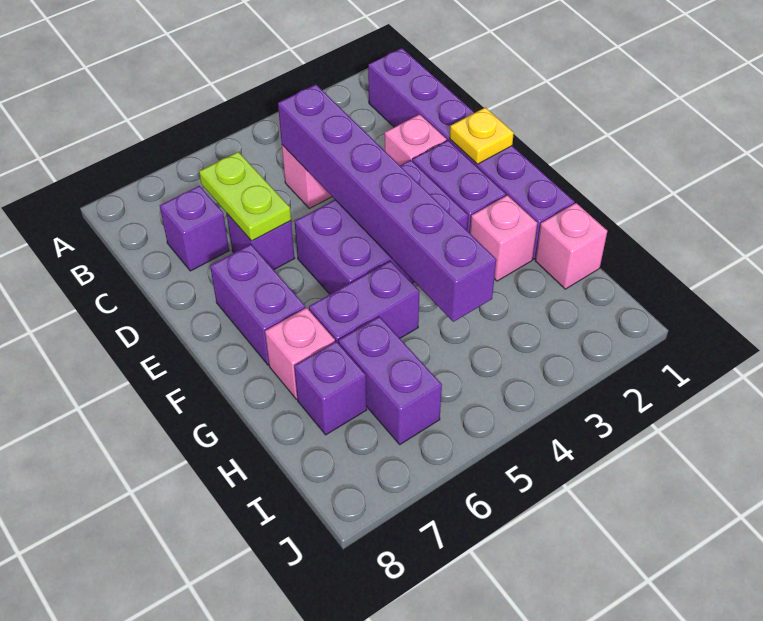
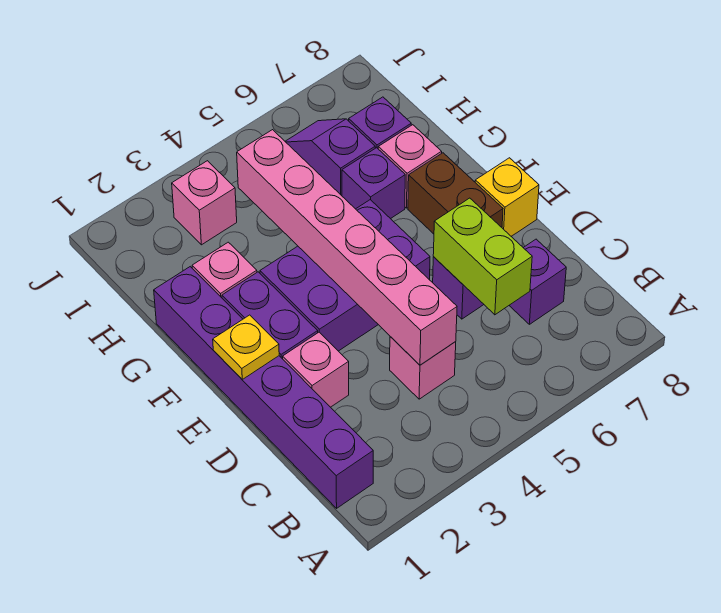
purple 1x6 brick [278,84,496,322] -> pink 1x6 brick [237,130,457,365]
lime 1x2 plate [199,152,291,241] -> lime 1x2 brick [433,198,532,315]
purple 1x2 brick [210,244,305,365] -> brown 1x2 brick [408,153,503,234]
none -> yellow 1x1 brick [475,158,539,236]
purple 1x2 brick [309,261,420,344] -> purple 1x1 brick [342,148,405,219]
pink 1x1 brick [535,203,607,289] -> pink 1x1 brick moved to [172,161,237,245]
purple 1x2 brick [338,317,442,444] -> purple 1x2 slope [285,119,375,196]

